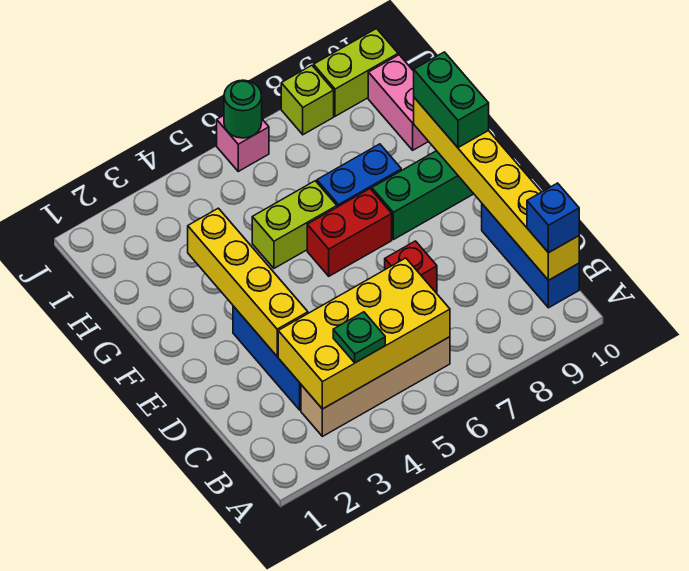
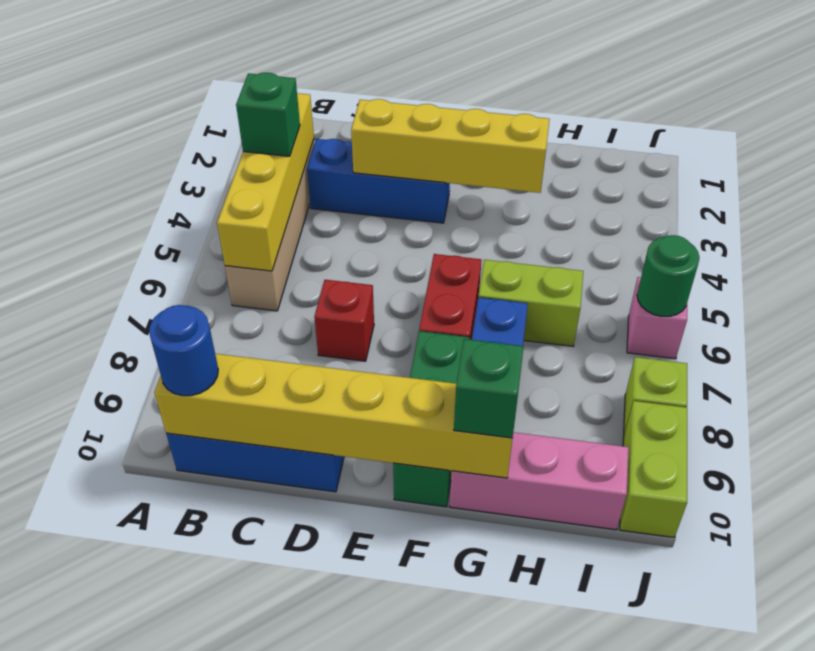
yellow 2x4 brick [278,258,450,409] -> yellow 1x4 brick [217,93,314,271]
green 1x1 plate [333,312,385,363] -> green 1x1 brick [236,73,300,156]
blue 1x1 brick [527,183,579,253] -> blue 1x1 round brick [149,305,218,396]
green 1x2 brick [414,52,489,148] -> green 1x1 brick [454,339,524,438]
lime 1x2 brick [252,181,337,268] -> lime 1x2 brick turned to [478,260,583,346]
pink 1x2 brick [368,55,429,150] -> pink 1x3 brick [450,432,629,530]

